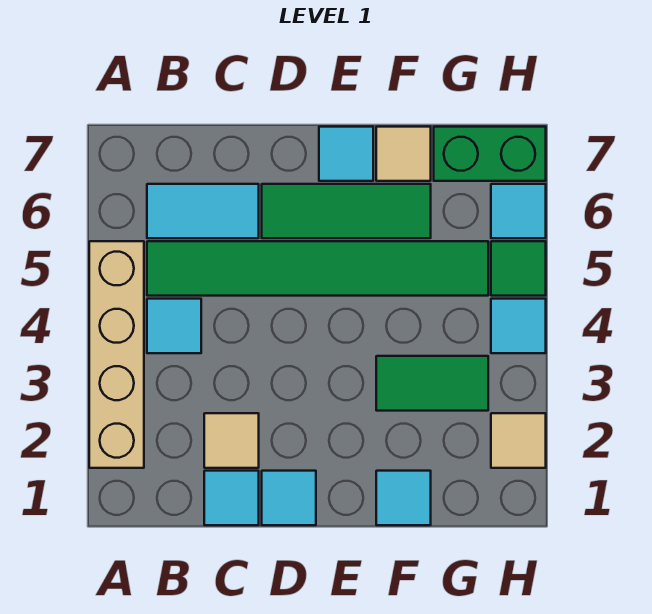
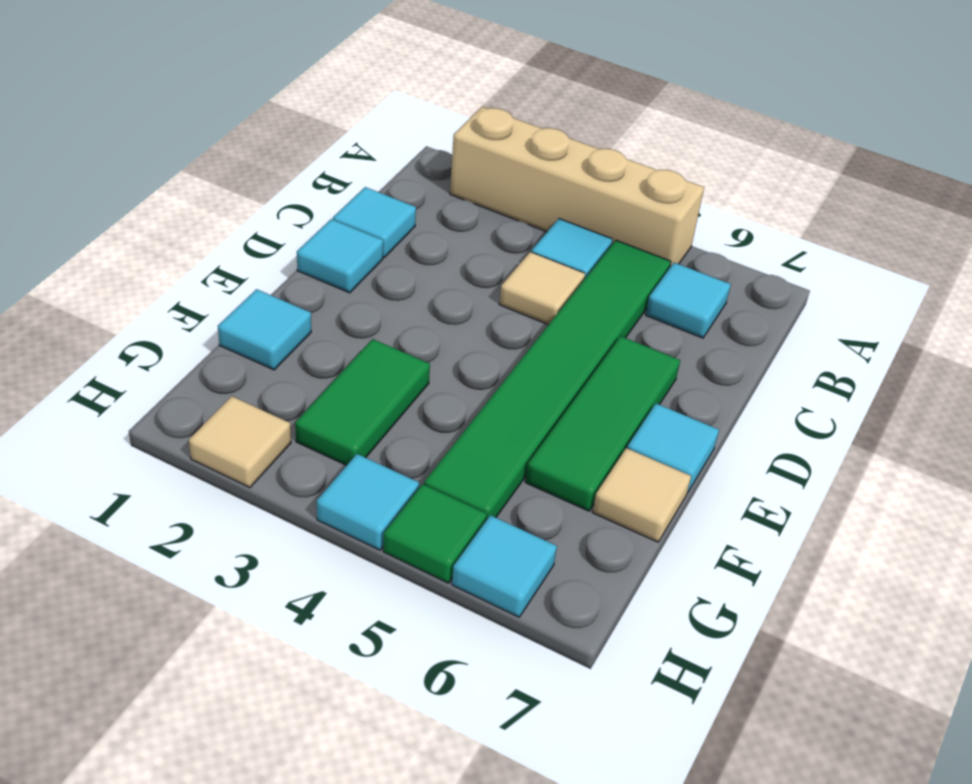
cyan 1x2 tile [147,184,259,238] -> cyan 1x1 tile [646,263,731,338]
tan 1x1 tile [204,413,259,468] -> tan 1x1 tile moved to [499,252,585,325]
green 1x2 brick [434,127,546,181] -> none

